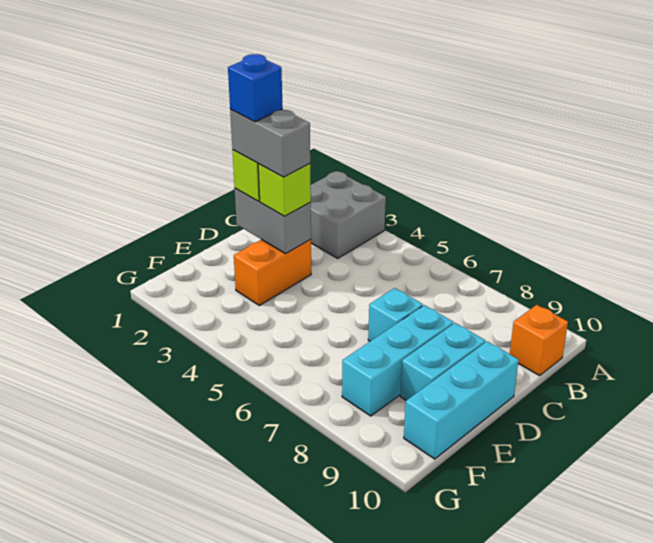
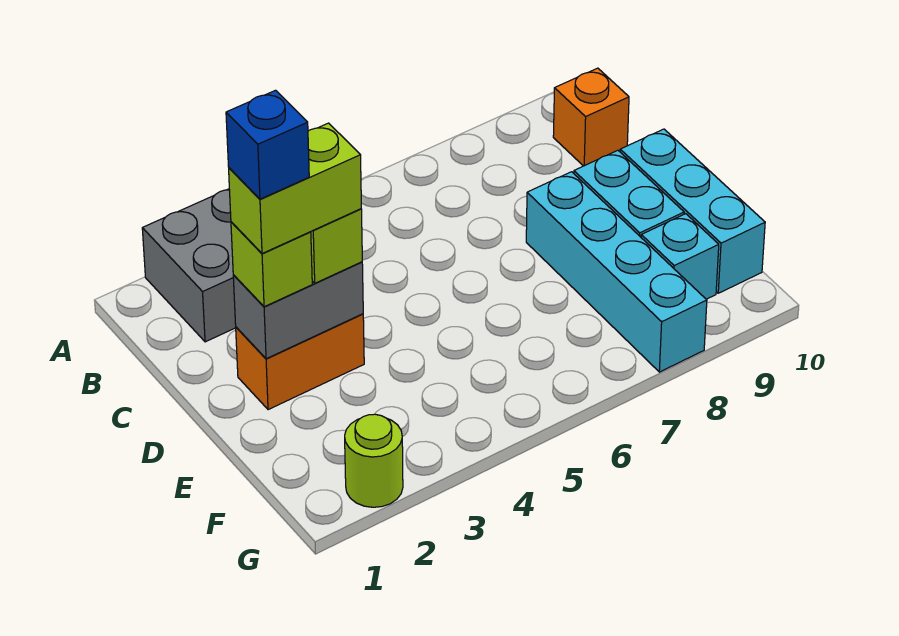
grey 1x2 brick [230,109,310,177] -> lime 1x2 brick [229,123,361,254]
orange 1x2 brick [234,239,311,305] -> orange 1x2 brick turned to [236,314,364,410]
cyan 1x1 brick [368,288,423,341] -> cyan 1x1 brick moved to [641,214,719,299]
cyan 1x3 brick [342,305,453,416] -> cyan 1x4 brick [526,172,707,372]
none -> lime 1x1 round brick [345,414,403,507]

